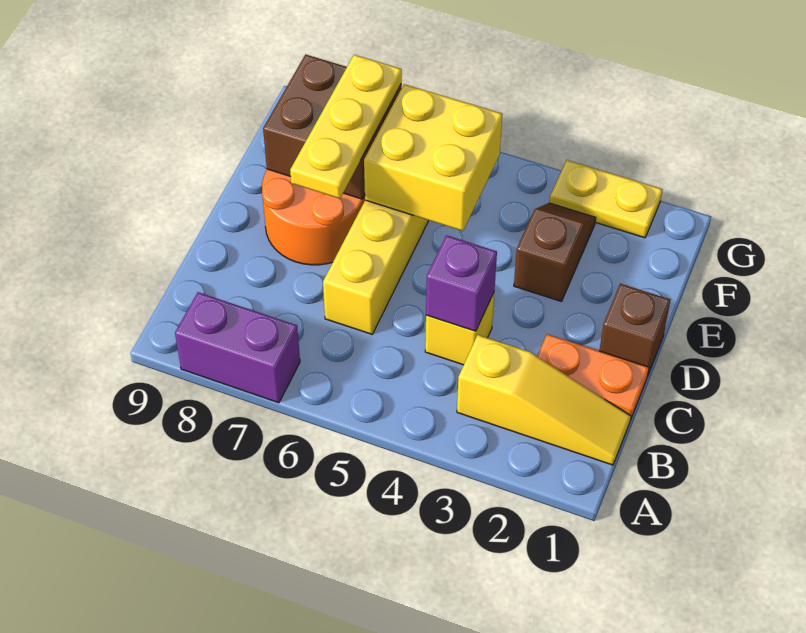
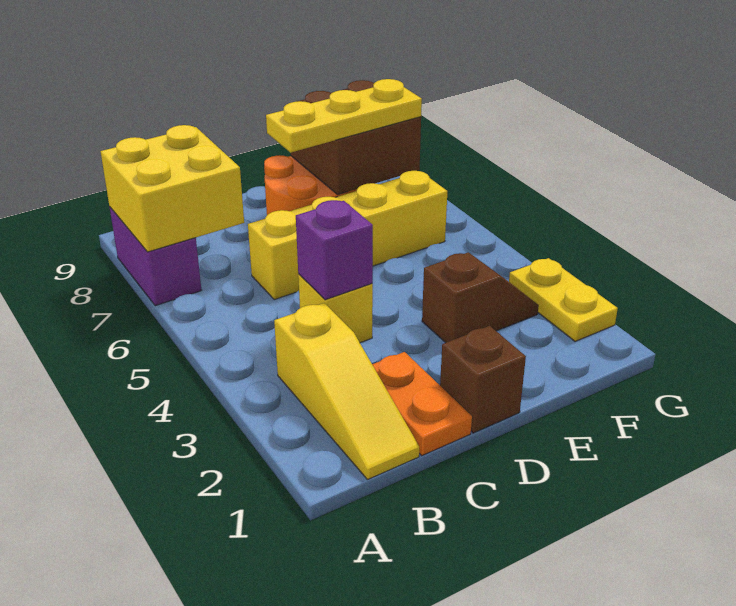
yellow 2x2 brick [364,84,502,231] -> yellow 2x2 brick moved to [101,125,244,252]

